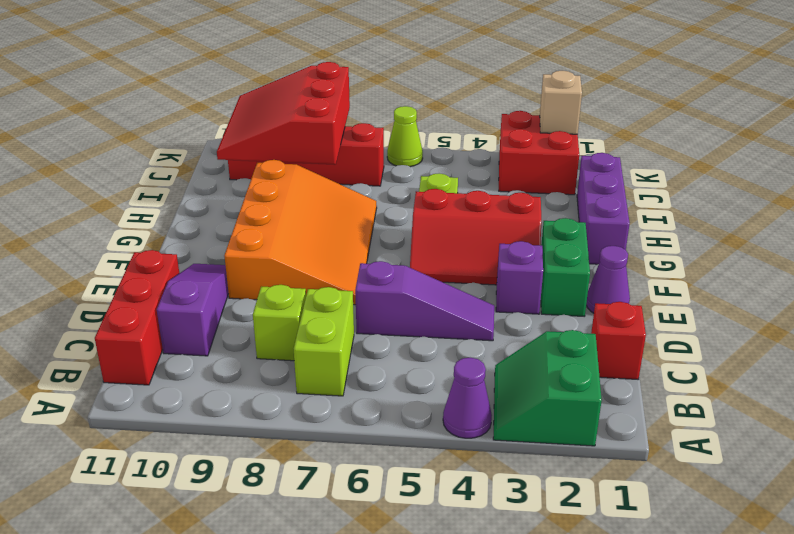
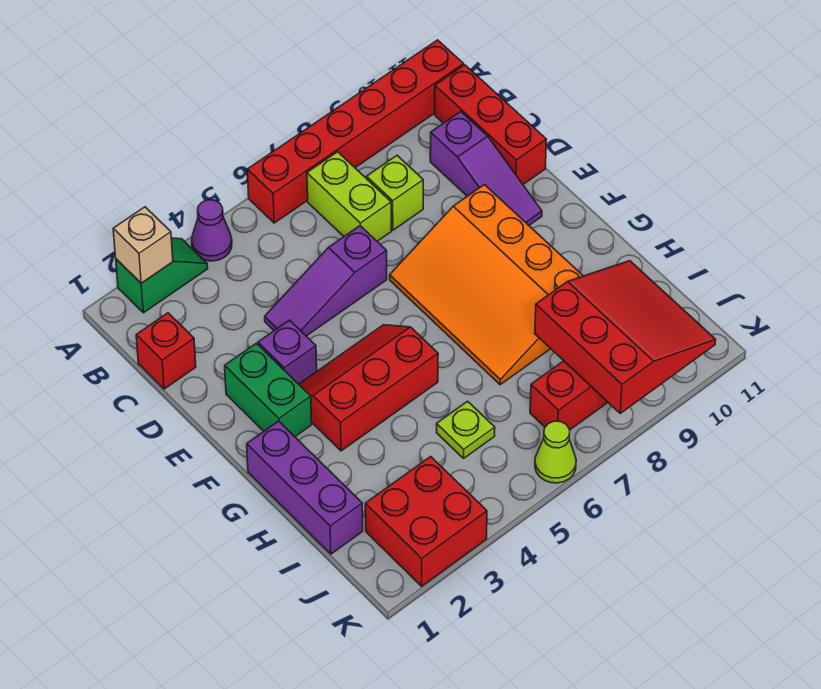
green 2x2 slope [493,330,602,446] -> green 1x2 slope [116,238,208,313]
none -> red 1x6 brick [247,40,464,223]
purple 1x1 cone [586,246,630,313] -> none
tan 1x1 brick [540,71,582,134] -> tan 1x1 brick moved to [113,207,173,283]

